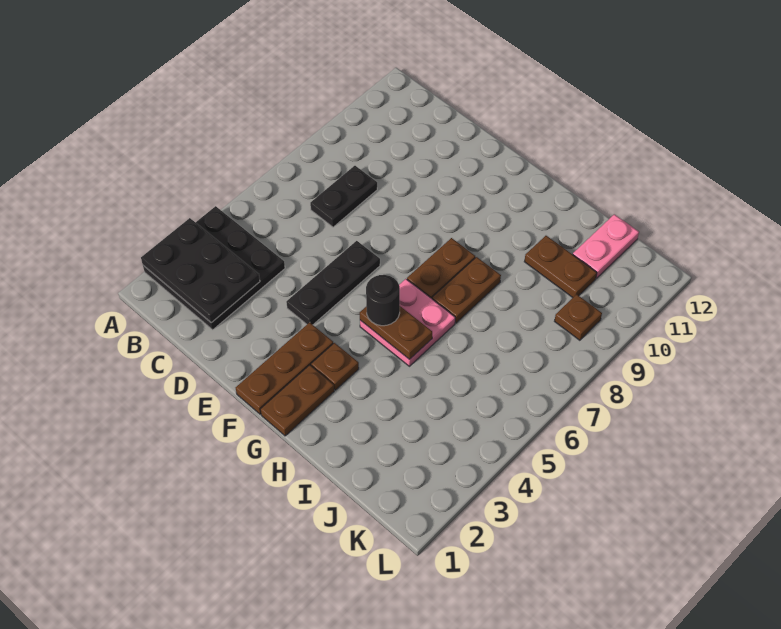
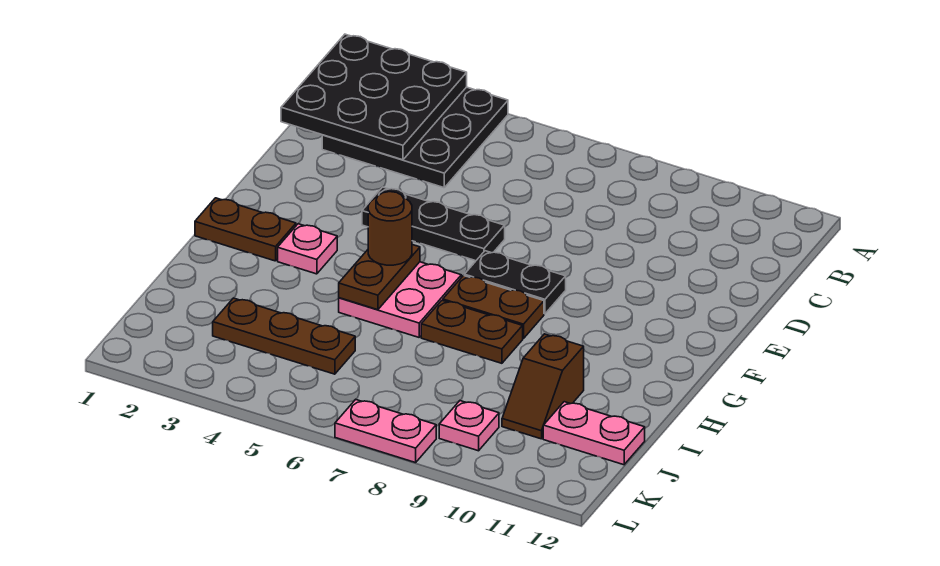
black 2x3 plate [141,218,260,323] -> black 3x3 plate [281,34,467,160]
black 1x2 plate [310,166,377,227] -> black 1x2 plate moved to [464,251,566,314]
brown 1x3 plate [236,322,333,414] -> brown 1x3 plate moved to [213,298,355,374]
brown 1x1 plate [311,343,359,390] -> pink 1x1 plate [278,224,337,274]
black 1x1 round brick [366,275,400,326] -> brown 1x1 round brick [368,192,412,265]
brown 1x2 plate [524,236,597,298] -> brown 1x2 slope [502,334,584,439]
brown 1x1 plate [555,294,602,340] -> pink 1x1 plate [439,401,499,451]
none -> pink 1x2 plate [335,399,436,463]

